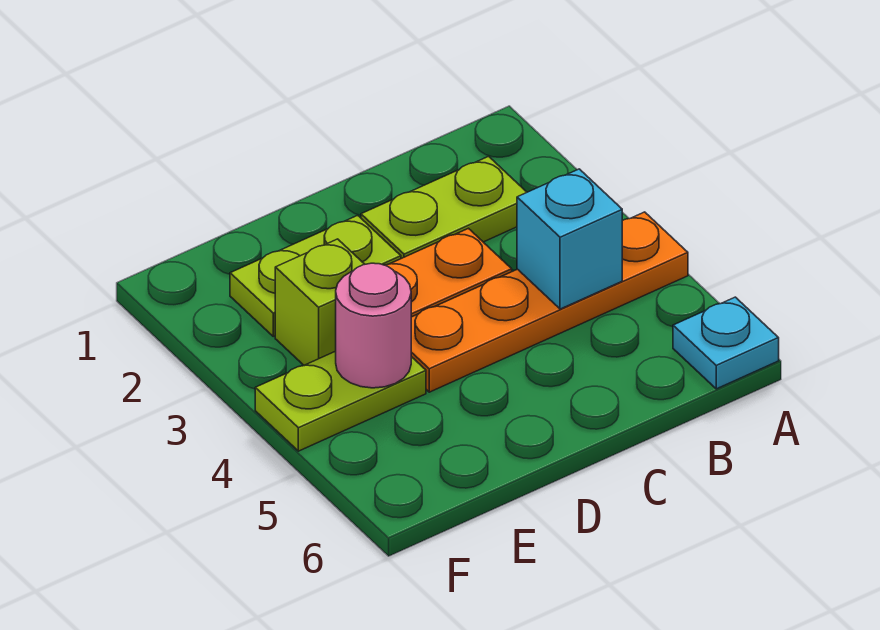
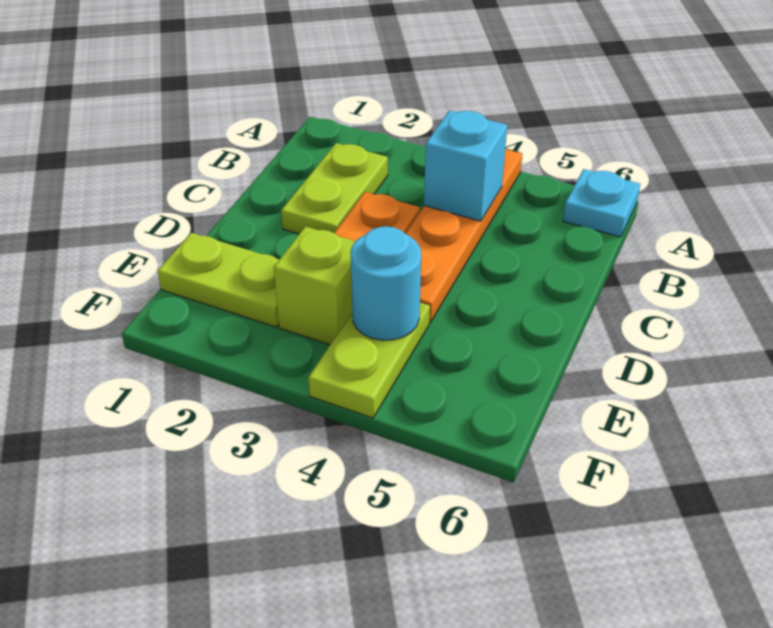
lime 1x2 plate [230,215,401,336] -> lime 1x2 plate turned to [158,233,279,327]
pink 1x1 round brick [336,263,411,388] -> cyan 1x1 round brick [351,226,421,340]

